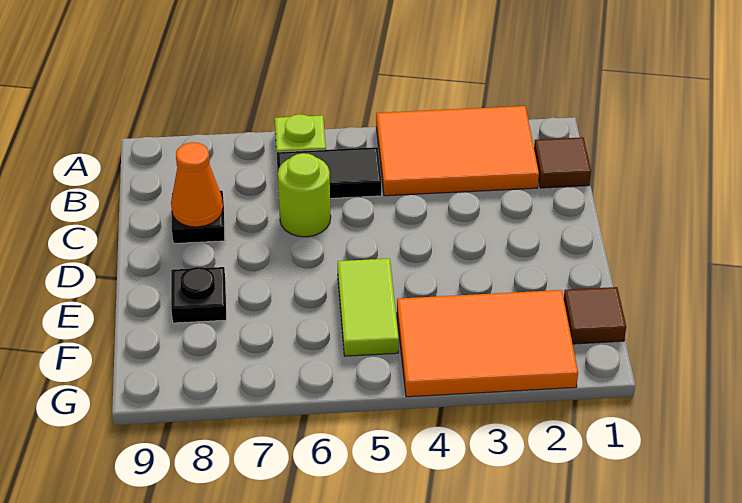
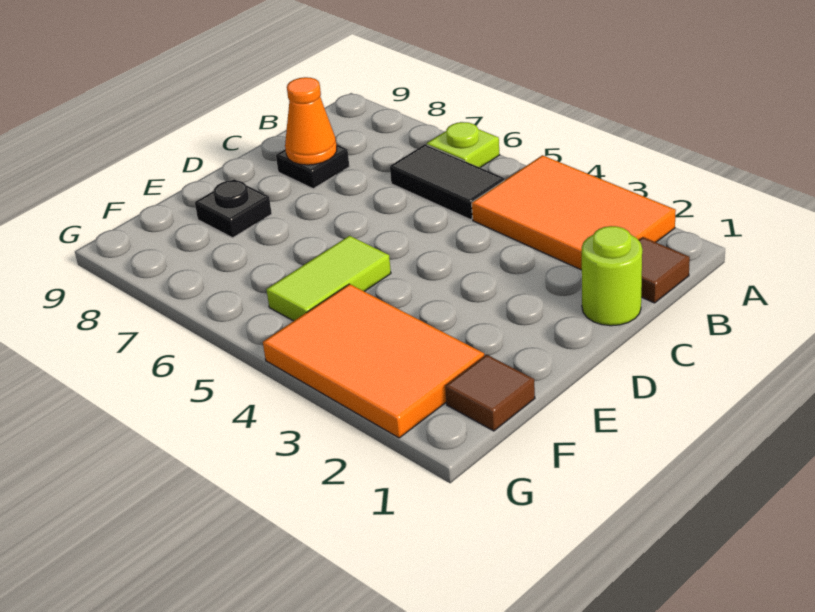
lime 1x1 round brick [278,153,331,237] -> lime 1x1 round brick moved to [582,226,642,326]

